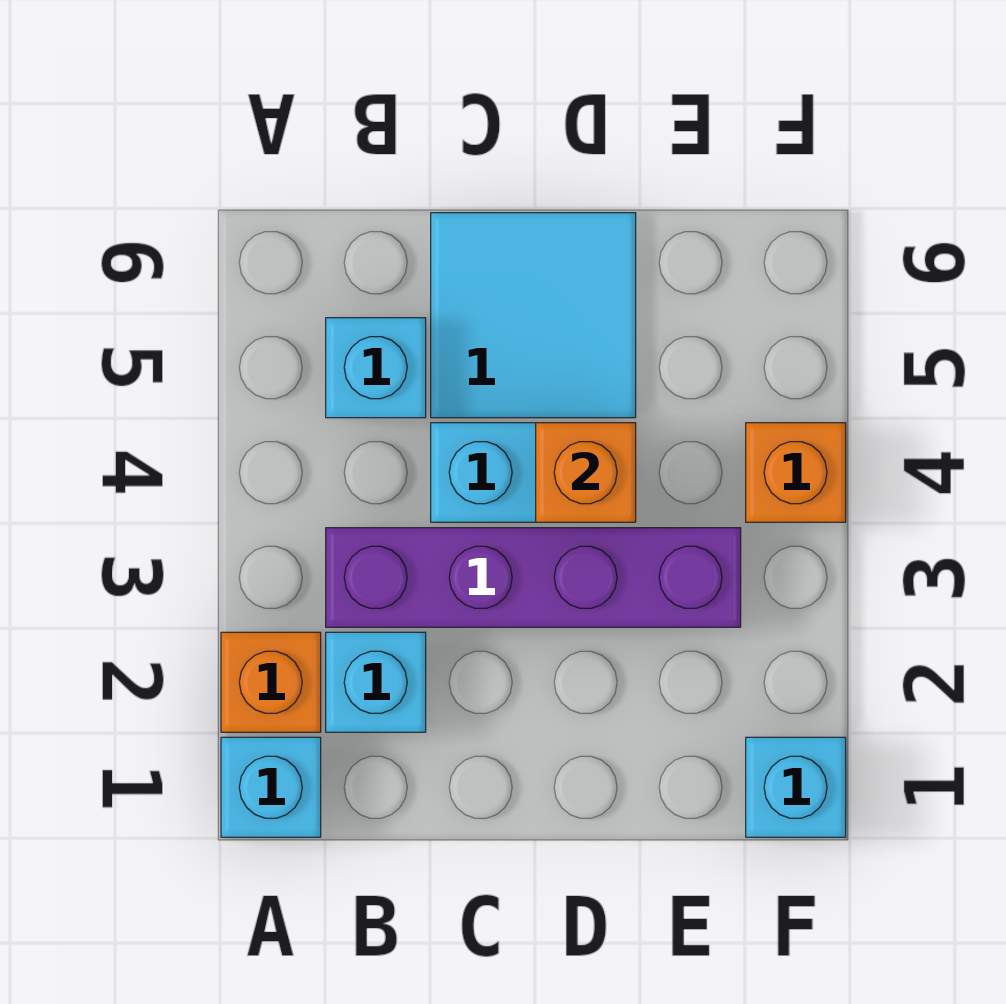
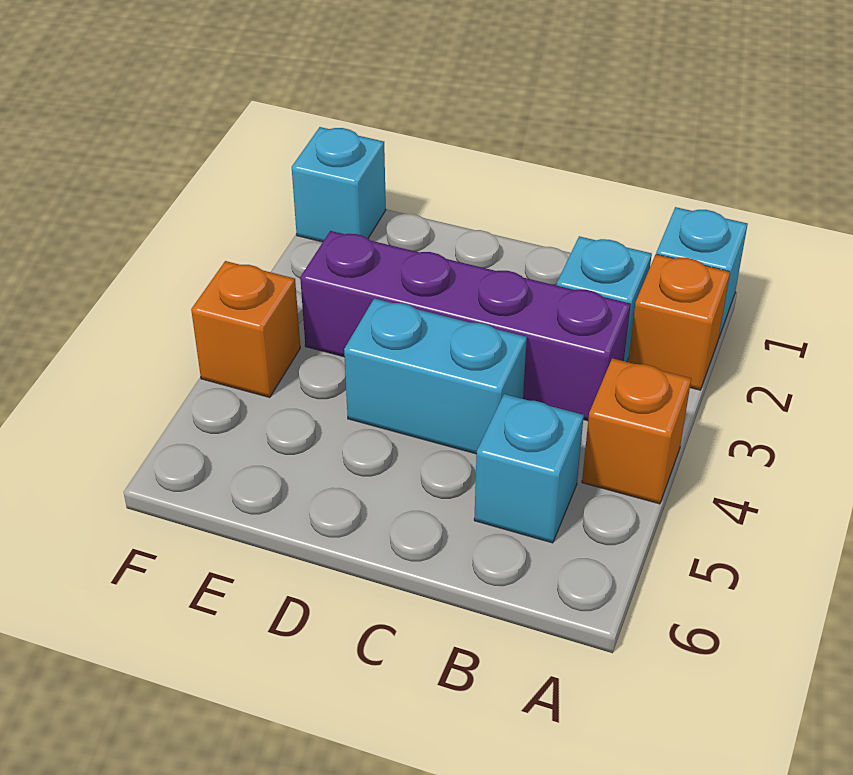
cyan 2x2 tile [431,213,636,418] -> none
orange 1x1 brick [536,423,636,522] -> orange 1x1 brick moved to [582,358,691,504]

